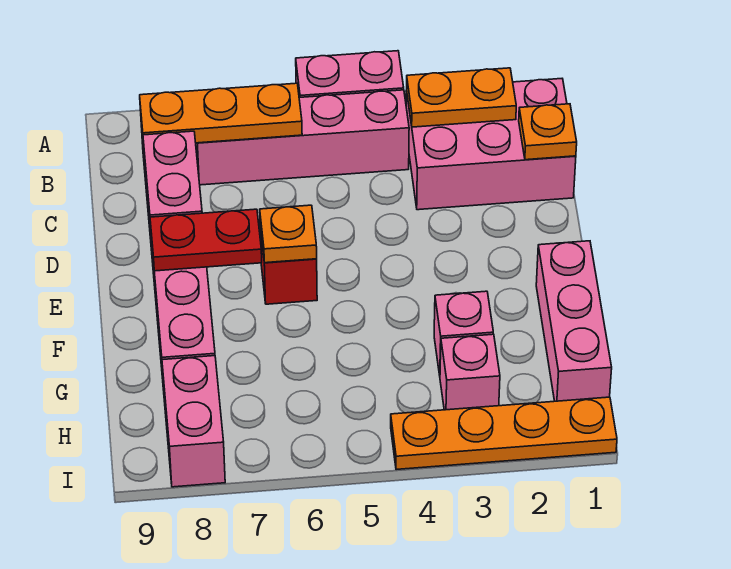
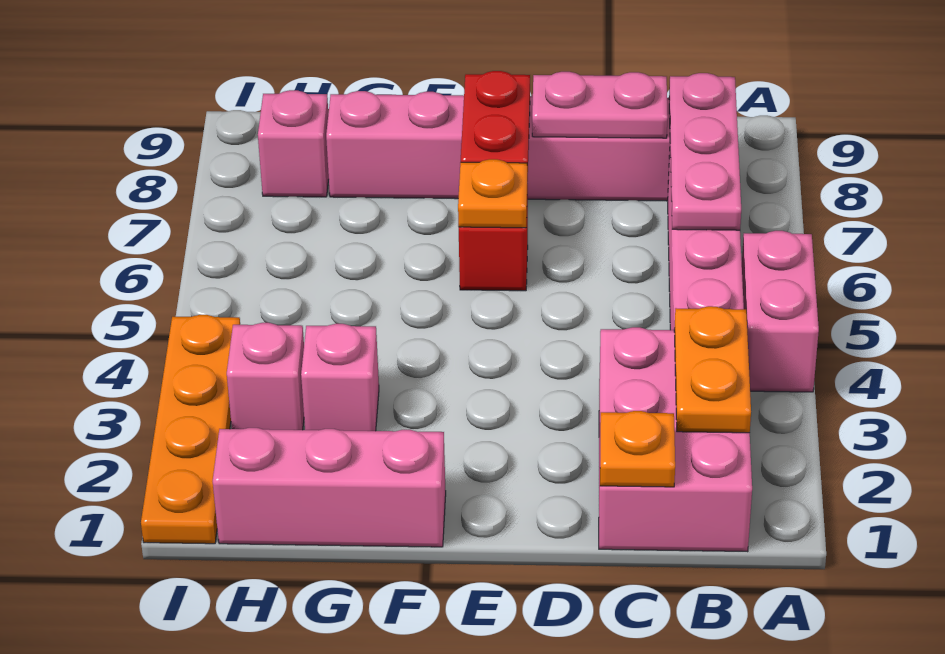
orange 1x3 plate [140,83,302,145] -> pink 1x3 plate [669,73,741,230]
pink 1x2 brick [162,356,225,487] -> pink 1x1 brick [258,90,329,197]

